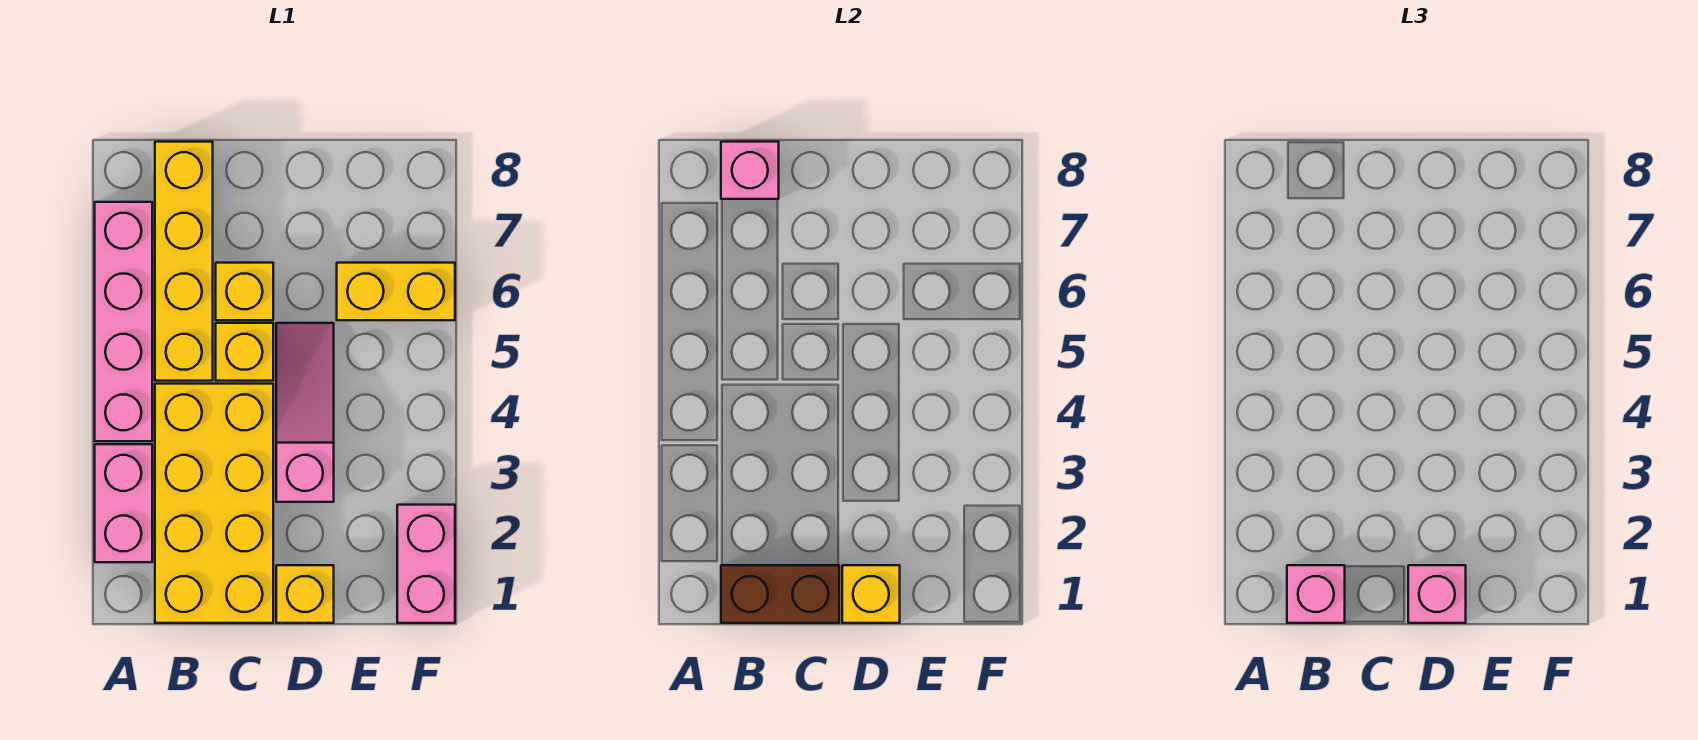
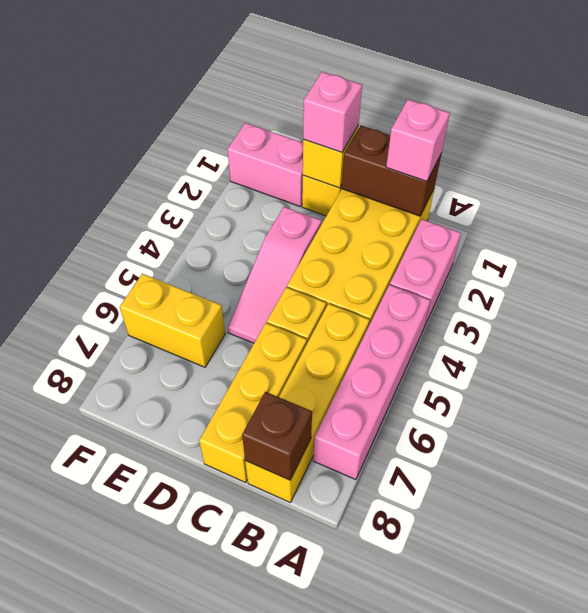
pink 1x1 brick [721,142,779,199] -> brown 1x1 brick [242,392,312,480]
yellow 1x1 brick [216,263,273,320] -> yellow 1x3 brick [199,323,307,483]
pink 1x2 brick [397,505,455,623] -> pink 1x2 brick turned to [227,123,303,207]

